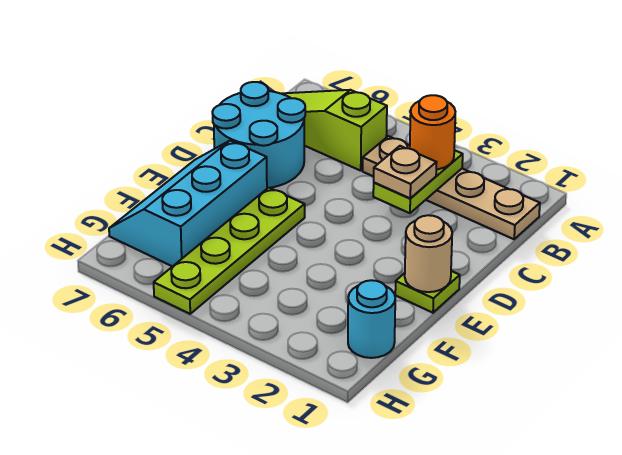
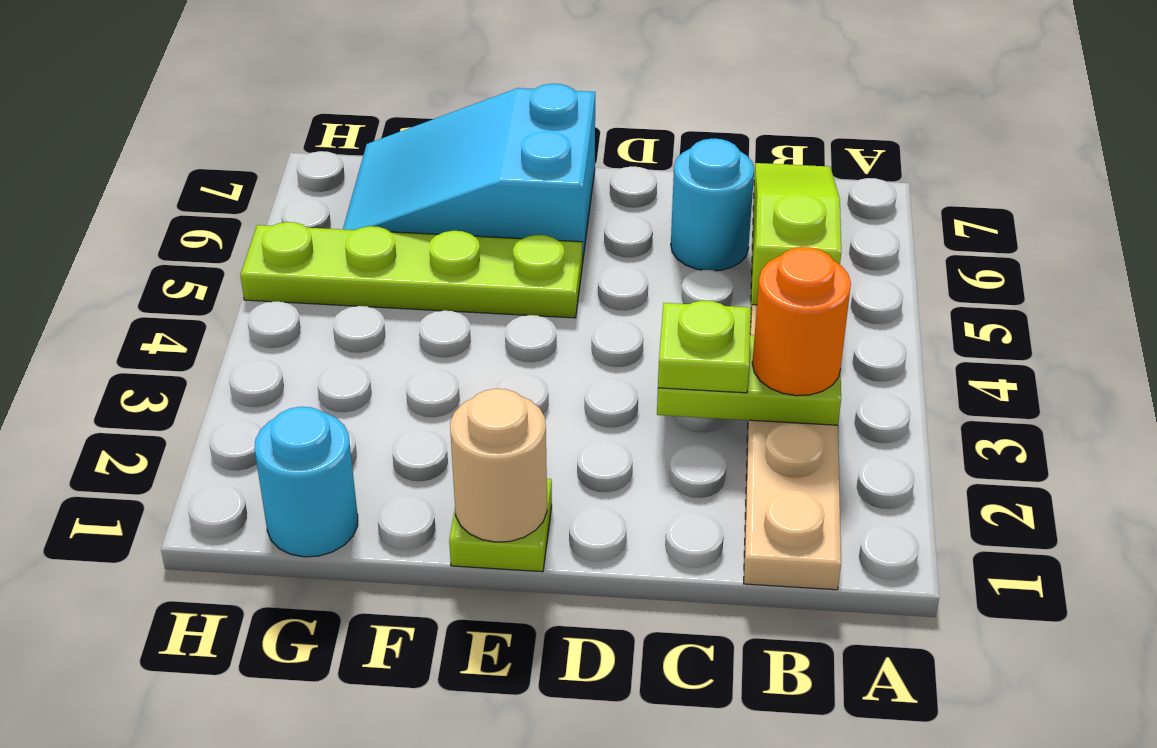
tan 1x1 plate [374,146,437,198] -> lime 1x1 plate [658,301,751,393]
cyan 2x2 round brick [212,82,305,188] -> cyan 1x1 round brick [671,139,754,271]
cyan 2x3 slope [109,141,267,267] -> cyan 2x3 slope turned to [343,84,595,264]

